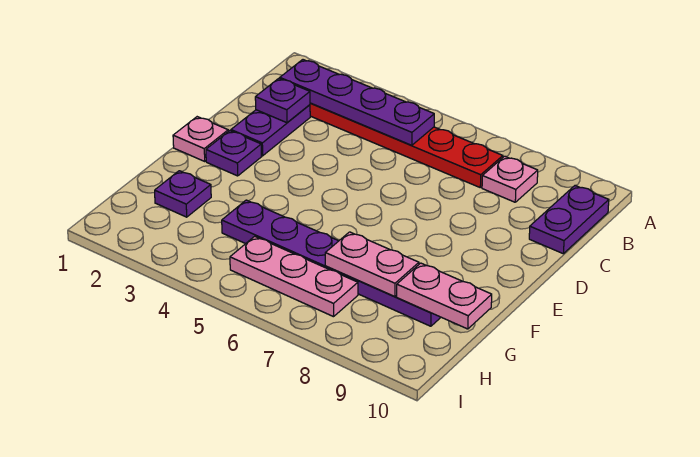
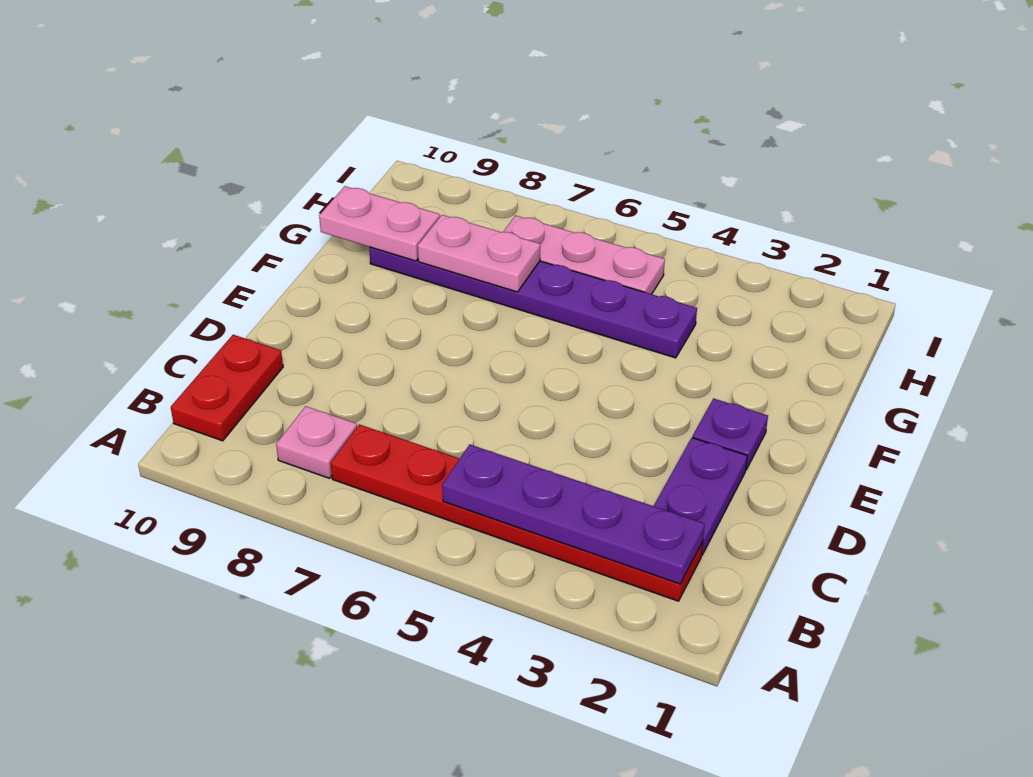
purple 1x2 plate [529,186,609,254] -> red 1x2 plate [171,335,283,441]
purple 1x1 plate [255,78,310,123] -> none
pink 1x1 plate [173,117,228,161] -> none
purple 1x1 plate [155,171,211,217] -> none

